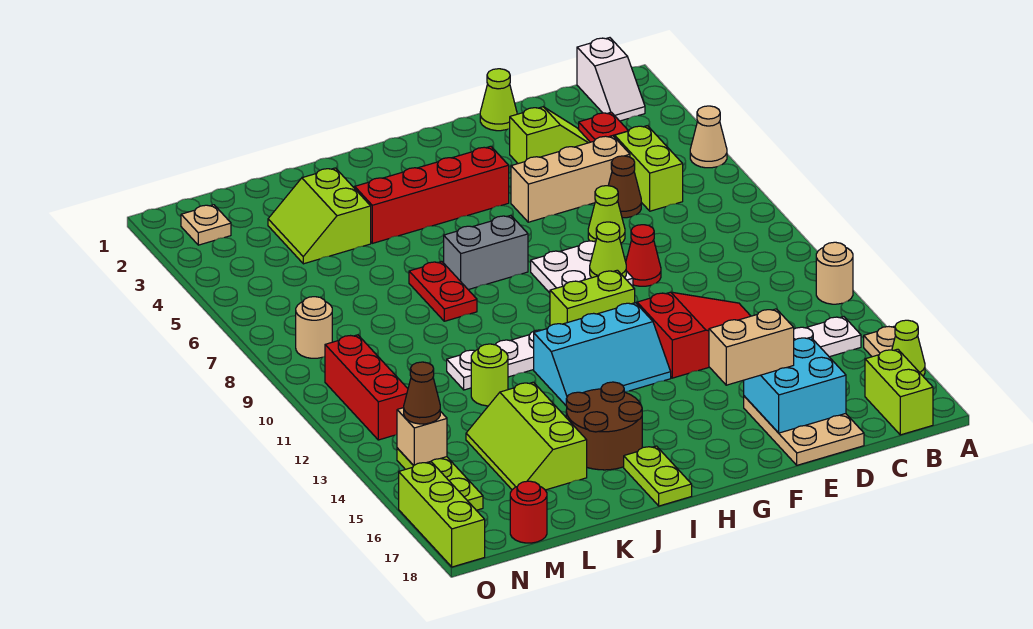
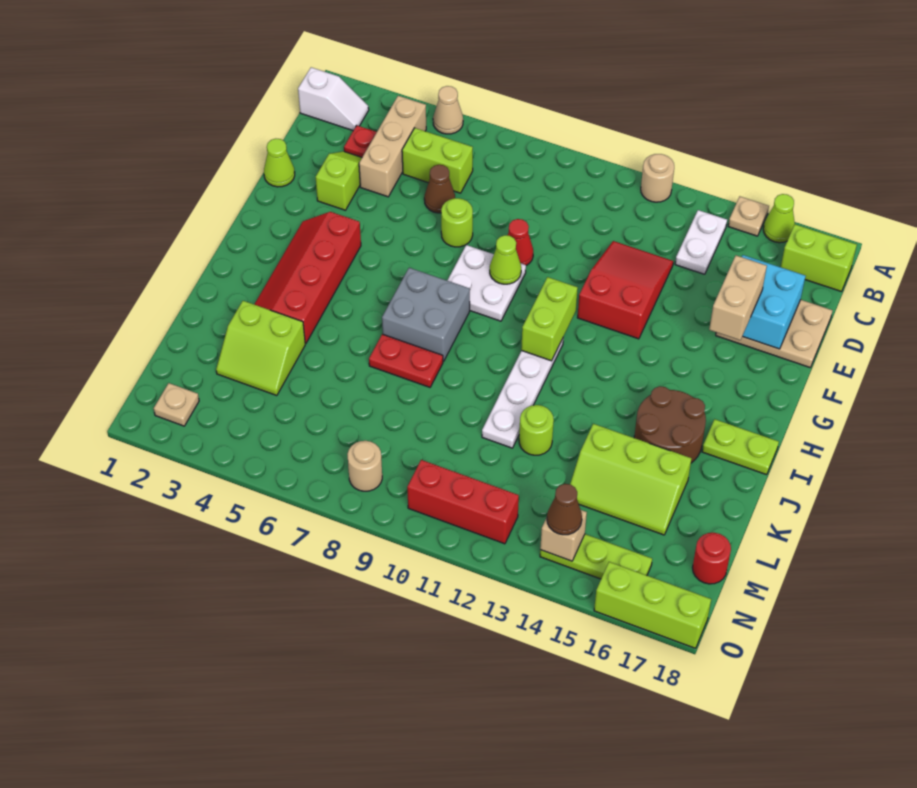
tan 1x3 brick [511,136,630,222] -> tan 1x3 brick moved to [359,96,426,197]
lime 1x1 cone [588,186,625,243] -> lime 1x1 round brick [441,198,473,247]
cyan 2x3 slope [534,303,671,405] -> none
grey 1x2 brick [444,215,528,290] -> grey 2x2 brick [382,268,470,361]

